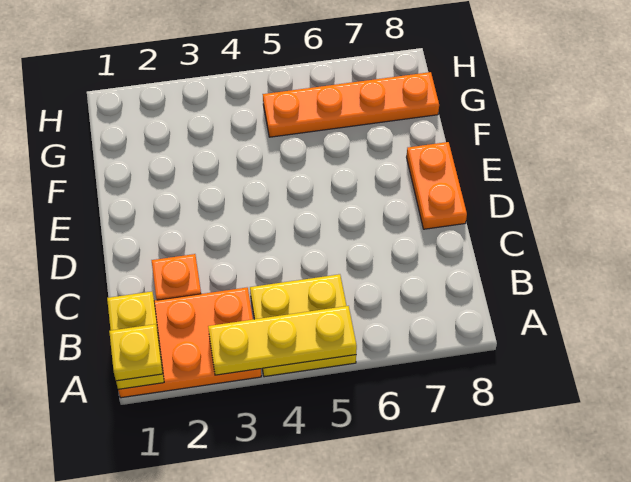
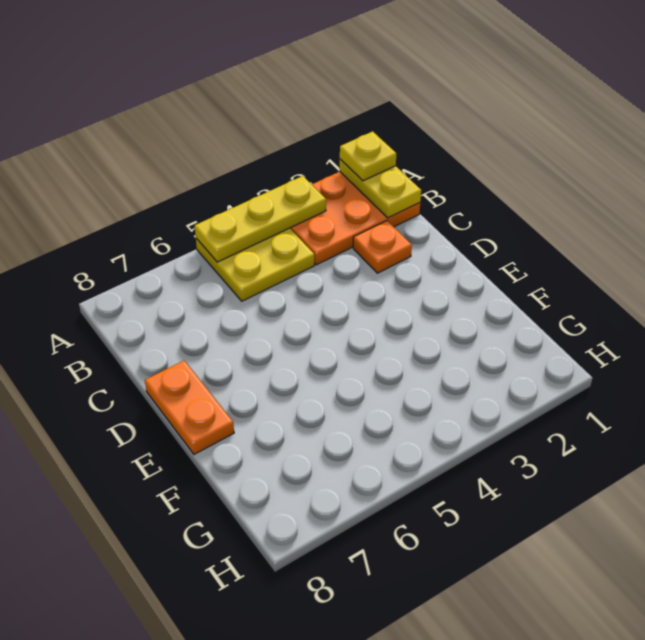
orange 1x4 plate [263,72,439,137] -> none

